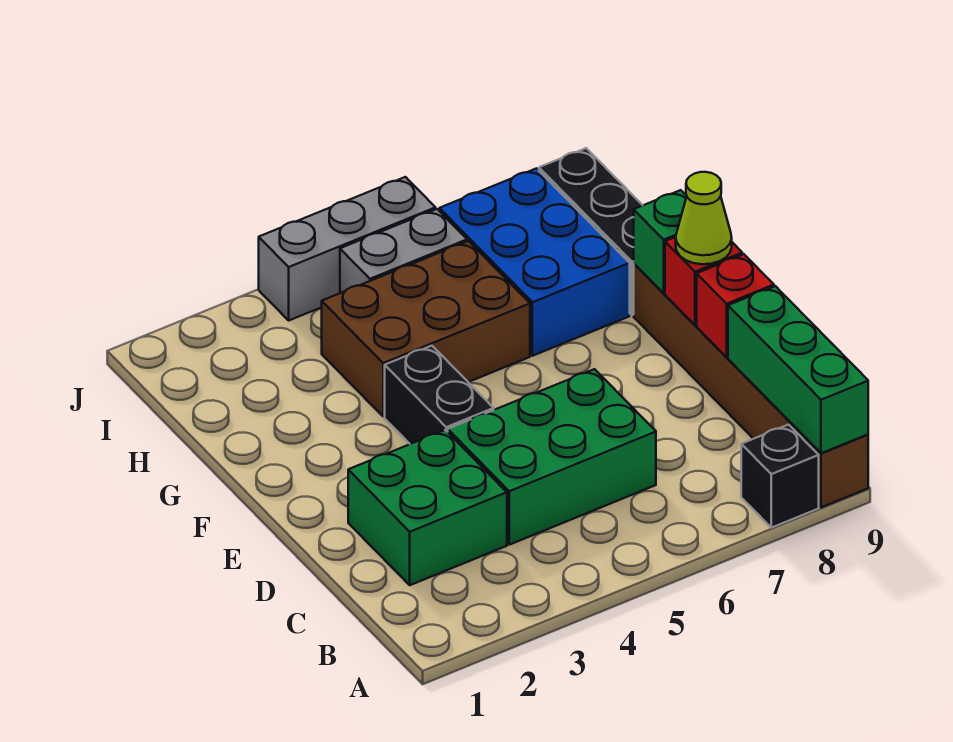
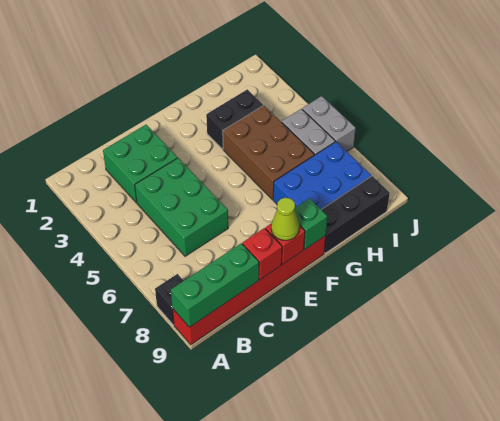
brown 1x6 brick [634,264,868,507] -> red 1x6 brick [172,236,326,345]
black 1x2 brick [385,346,494,444] -> black 1x2 brick moved to [206,89,263,149]
grey 1x3 brick [259,177,436,320] -> grey 1x2 brick [302,96,356,151]

